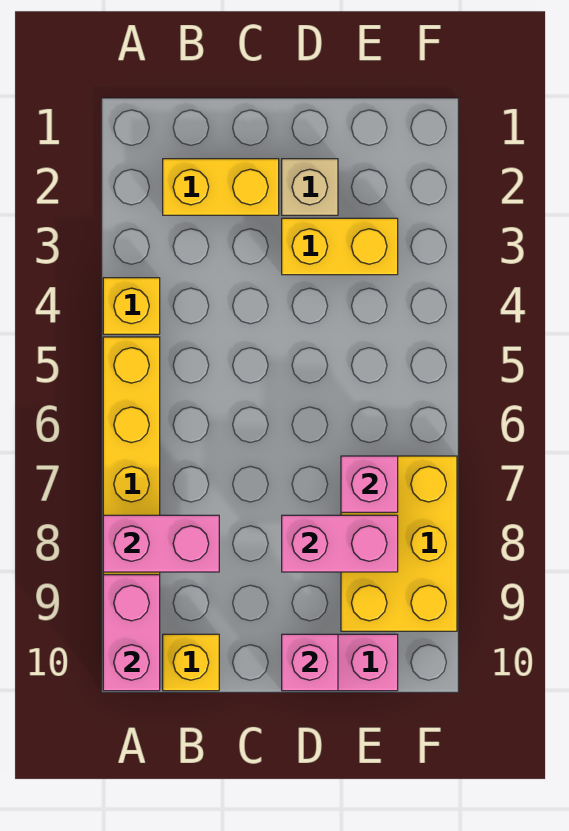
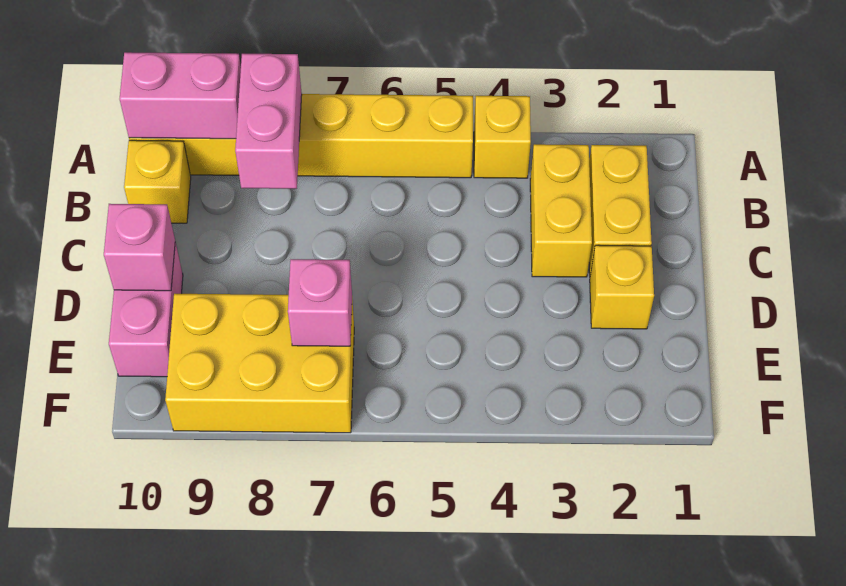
tan 1x1 brick [282,159,338,215] -> yellow 1x1 brick [590,245,654,329]
yellow 1x2 brick [282,218,398,275] -> yellow 1x2 brick moved to [530,144,592,277]
pink 1x2 brick [282,515,398,572] -> none

